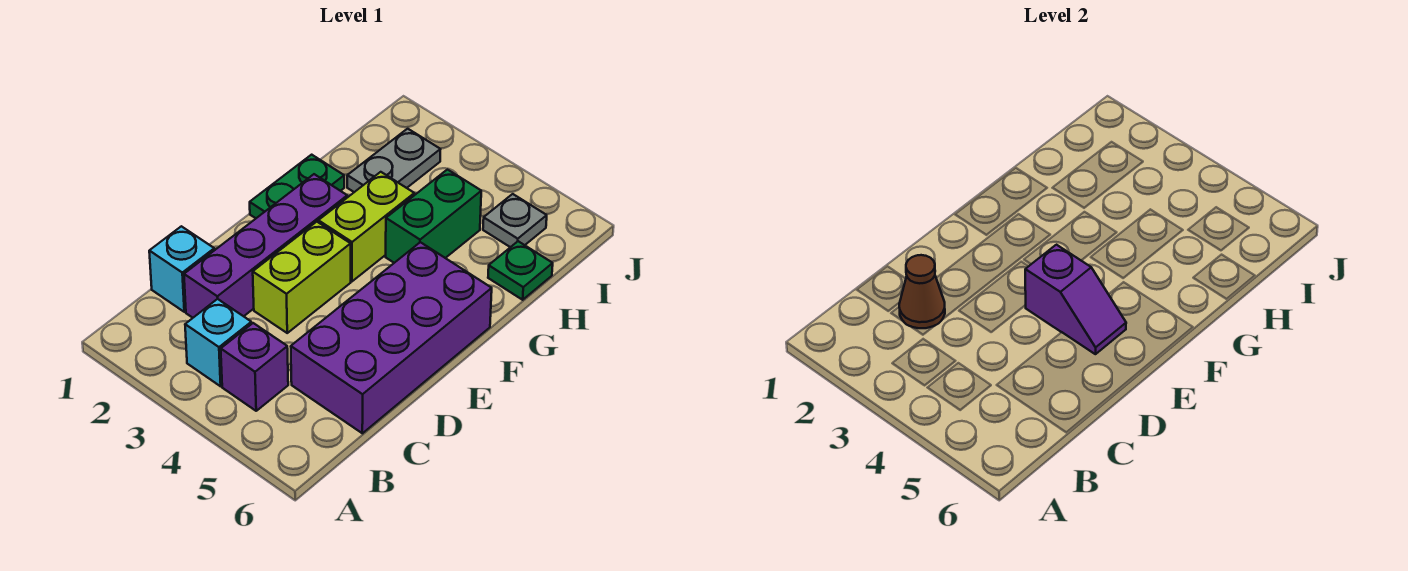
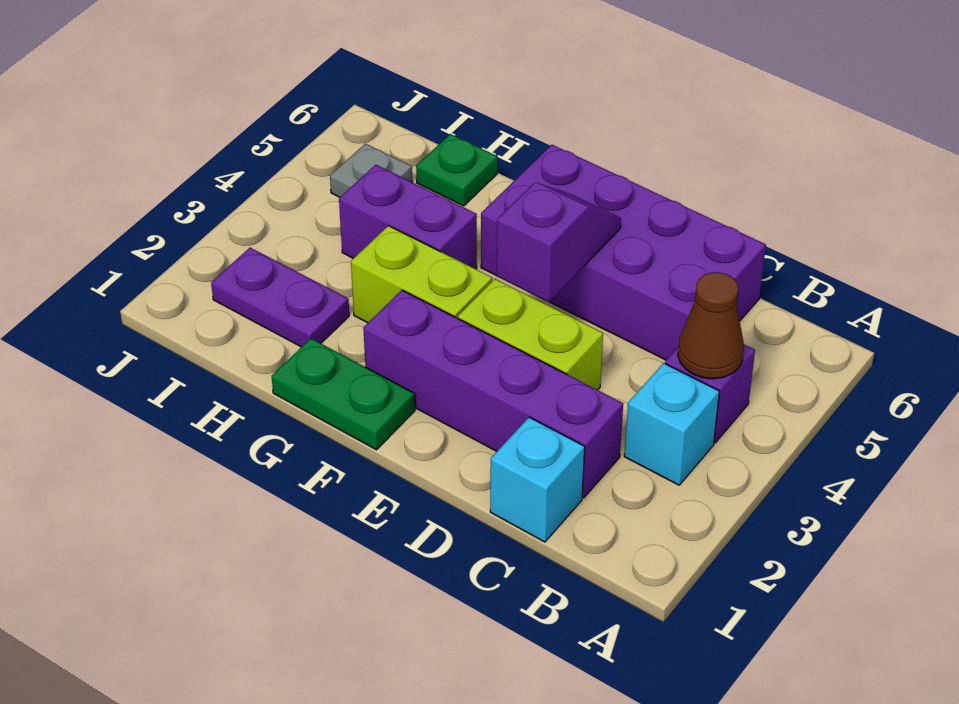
brown 1x1 cone [899,255,945,328] -> brown 1x1 cone moved to [678,272,744,379]
green 1x2 brick [386,170,481,263] -> purple 1x2 brick [339,165,477,269]
grey 1x2 plate [347,129,441,192] -> purple 1x2 plate [211,248,349,347]

